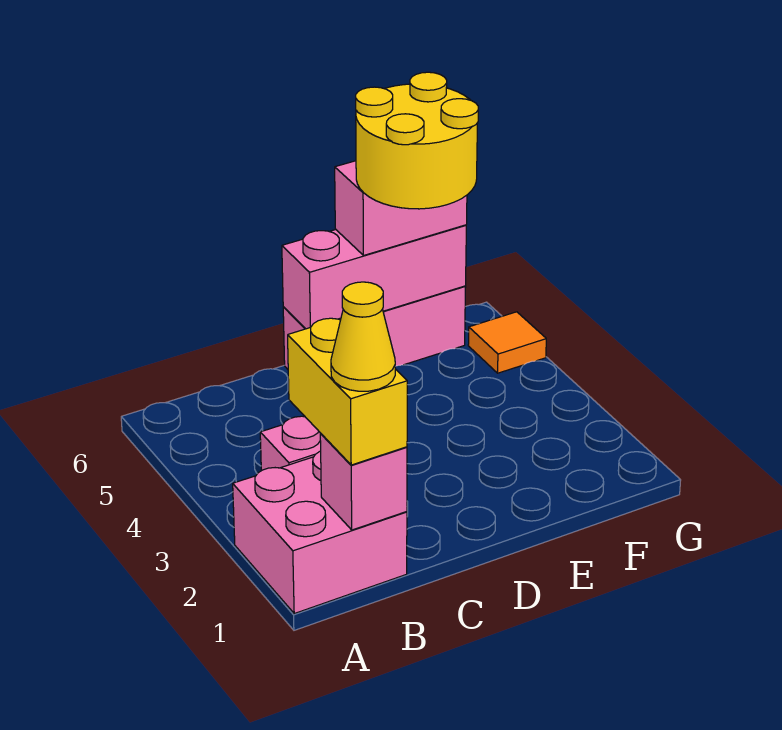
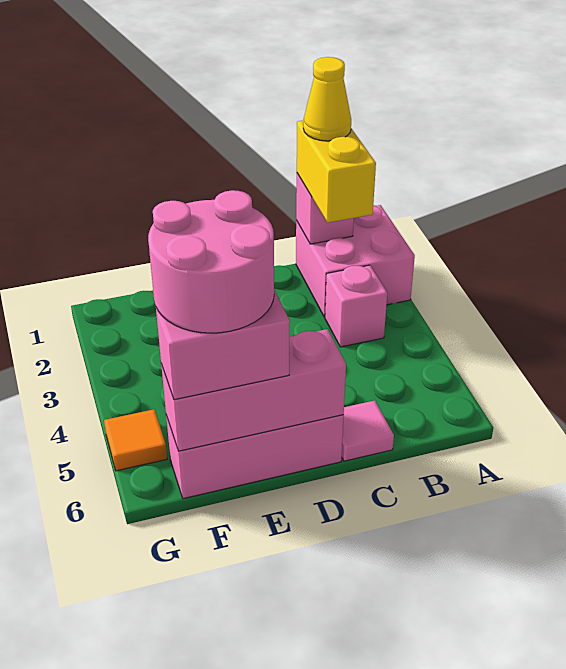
none -> pink 1x1 tile [342,401,394,461]
yellow 2x2 round brick [356,72,478,209] -> pink 2x2 round brick [148,190,274,333]

